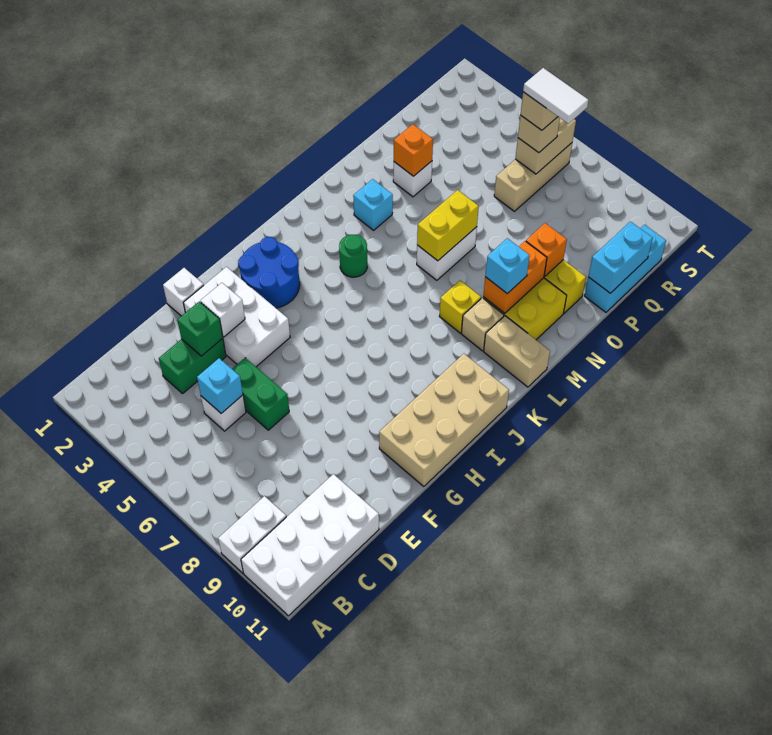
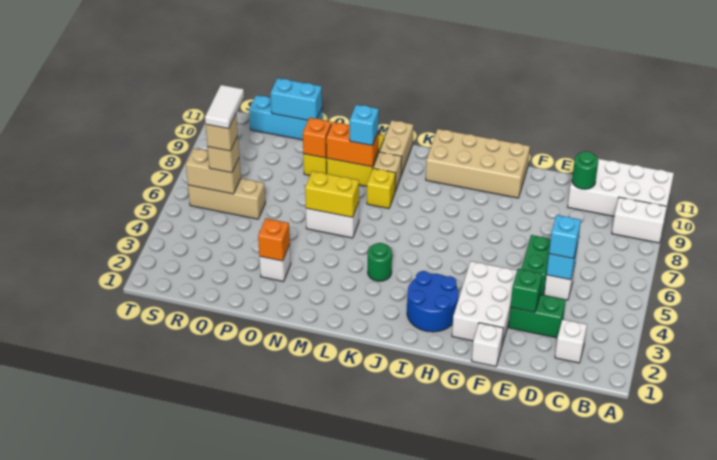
none -> green 1x1 round brick [572,151,598,189]
white 1x1 brick [200,283,245,337] -> white 1x1 brick moved to [555,319,587,363]
cyan 1x1 brick [353,179,393,230] -> cyan 1x1 brick moved to [549,215,581,259]

